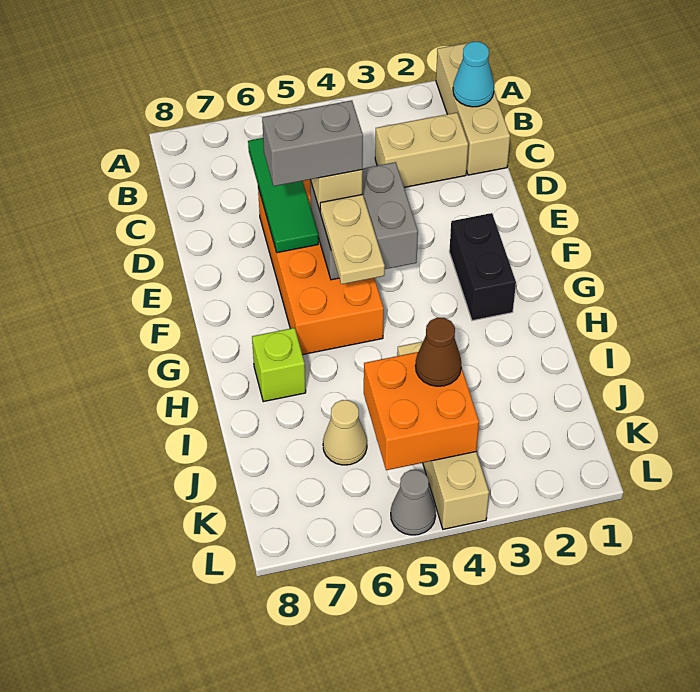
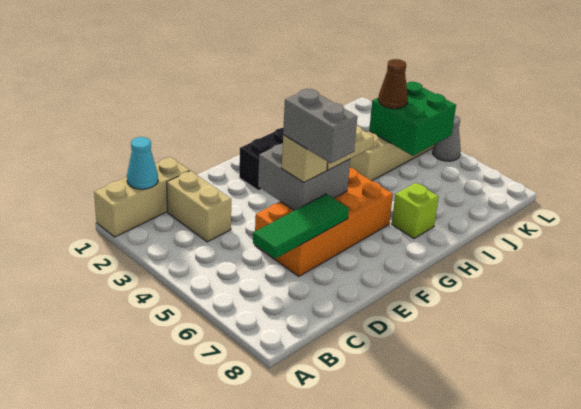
orange 2x2 brick [364,352,479,470] -> green 2x2 brick [369,82,456,156]
tan 1x1 cone [323,400,367,465] -> none

